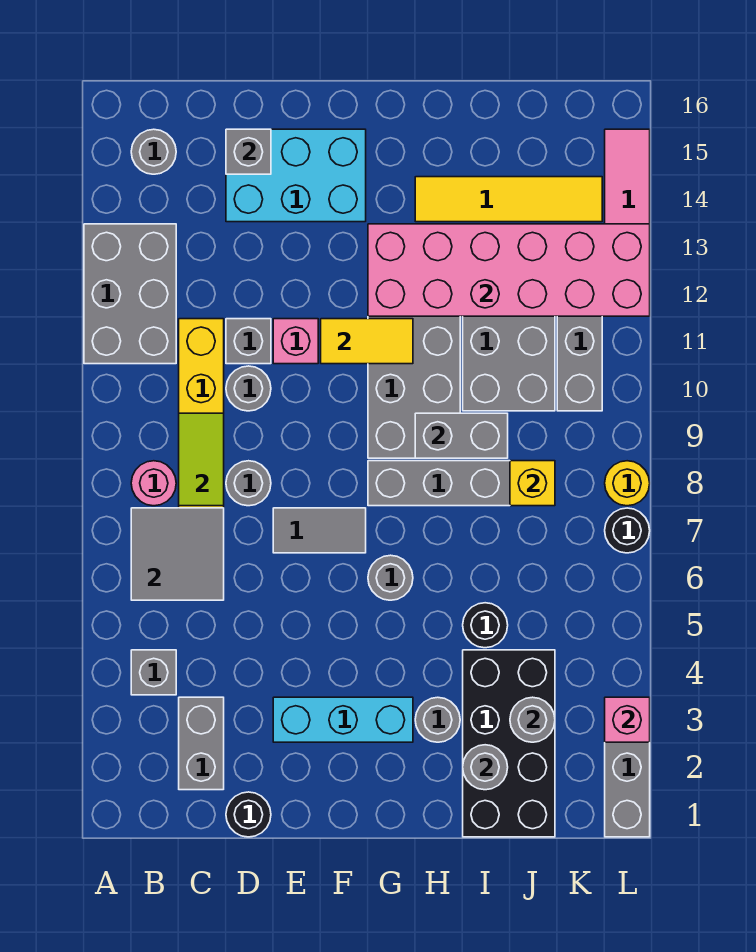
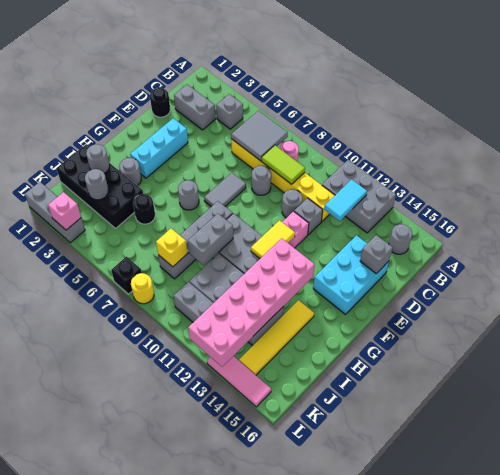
none -> cyan 1x2 tile [324,180,367,221]
black 1x1 round brick [605,508,650,553] -> black 1x1 brick [111,257,142,294]

